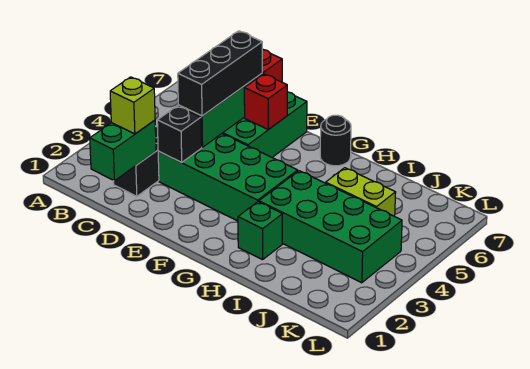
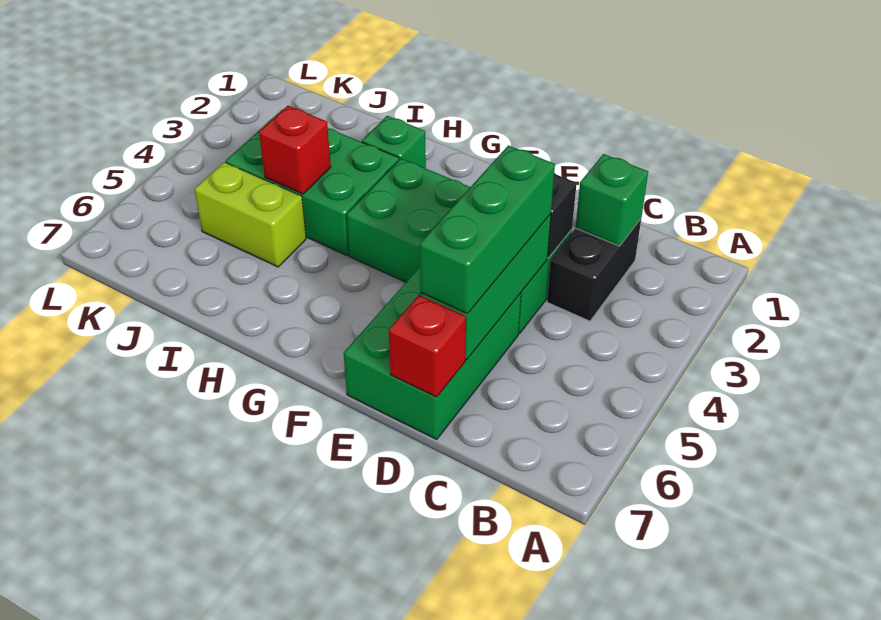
green 1x2 brick [90,120,156,181] -> green 1x1 brick [576,154,648,246]
lime 1x1 brick [110,77,155,134] -> none
black 1x3 brick [178,31,262,116] -> green 1x3 brick [420,145,555,314]
red 1x1 brick [244,74,287,129] -> red 1x1 brick moved to [259,106,331,194]
black 1x1 round brick [320,115,351,166] -> none
green 2x4 brick [259,171,402,283] -> green 2x3 brick [226,109,399,256]

